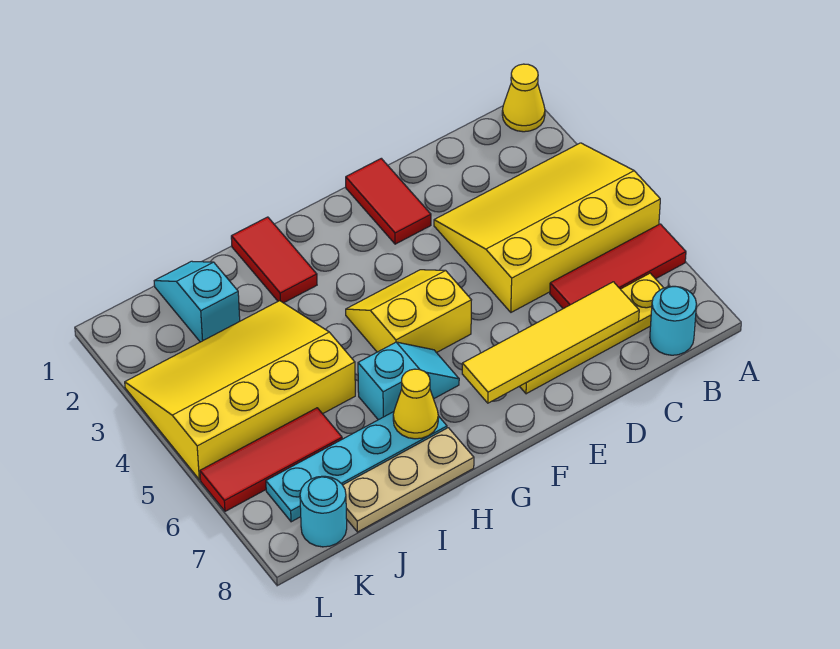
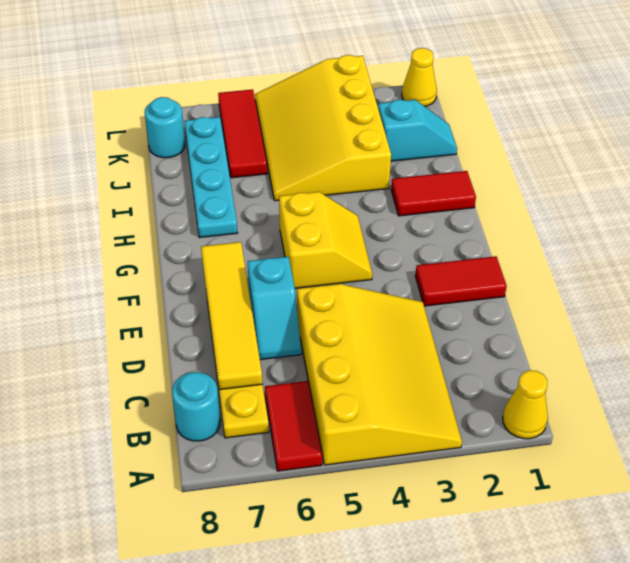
red 1x3 tile [550,224,686,309] -> red 1x2 tile [265,381,322,471]
cyan 1x2 slope [358,342,459,420] -> cyan 1x2 slope moved to [248,257,301,360]
yellow 1x1 cone [393,369,438,439] -> yellow 1x1 cone moved to [402,48,437,106]
tan 1x3 plate [343,428,474,532] -> none
yellow 3x4 slope [125,301,355,480] -> yellow 3x4 slope turned to [255,55,391,201]

